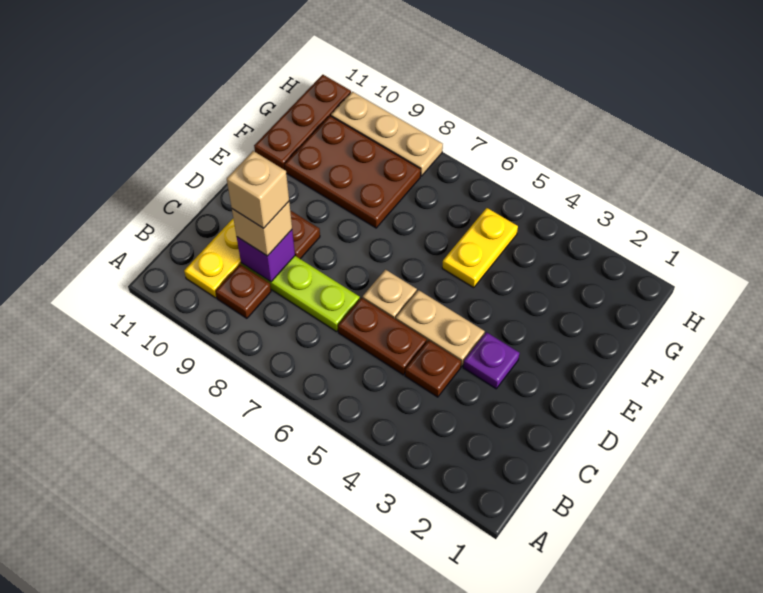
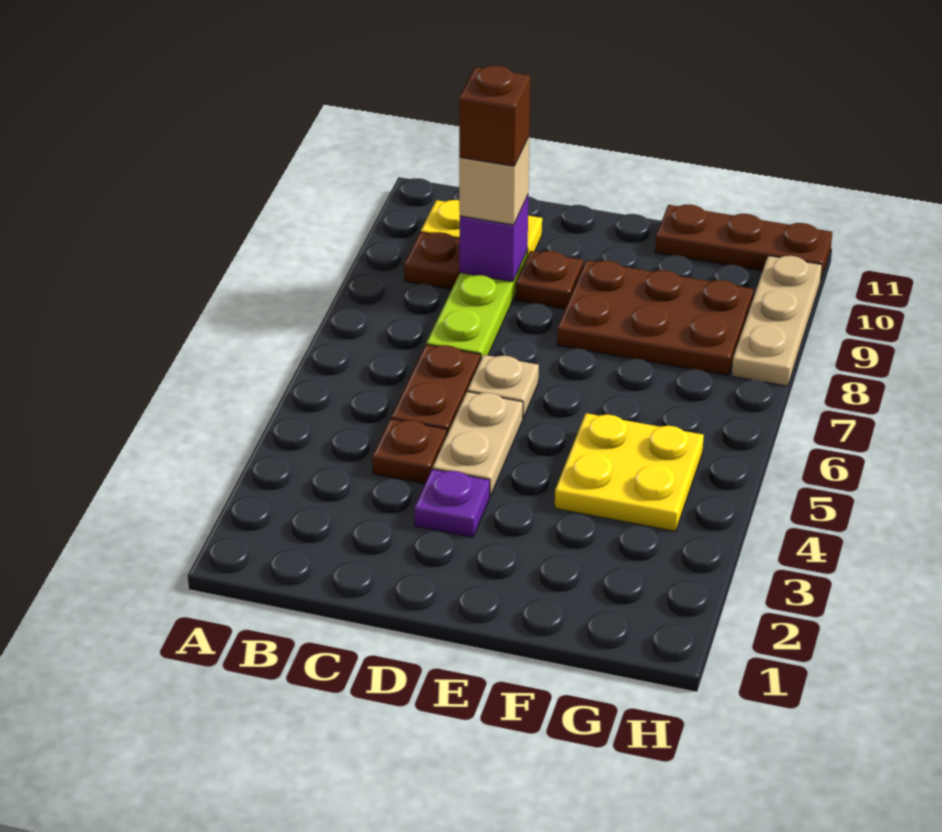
tan 1x1 brick [227,151,289,228] -> brown 1x1 brick [459,66,530,166]
yellow 1x2 plate [442,208,518,288] -> yellow 2x2 plate [555,413,704,531]
brown 2x3 plate [284,116,421,228] -> brown 2x3 plate turned to [557,260,754,376]

